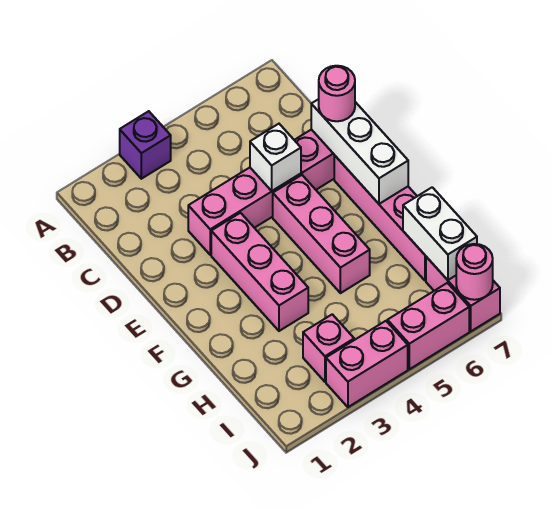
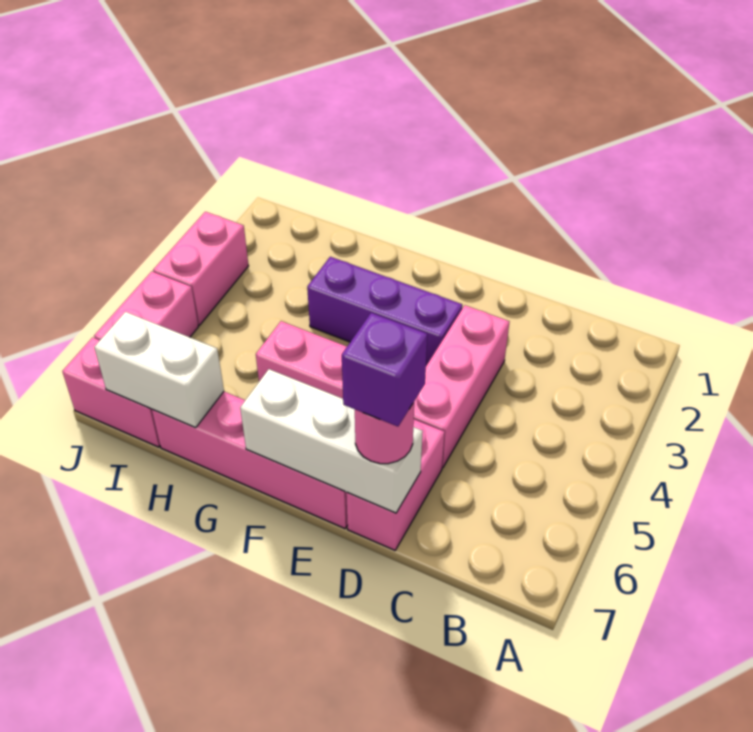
purple 1x1 brick [120,111,171,179] -> purple 1x1 brick moved to [342,313,427,426]
white 1x1 brick [250,124,301,191] -> none
pink 1x3 brick [211,213,308,331] -> purple 1x3 brick [307,257,462,366]
pink 1x1 brick [303,314,354,382] -> none
pink 1x1 round brick [456,244,493,300] -> none

